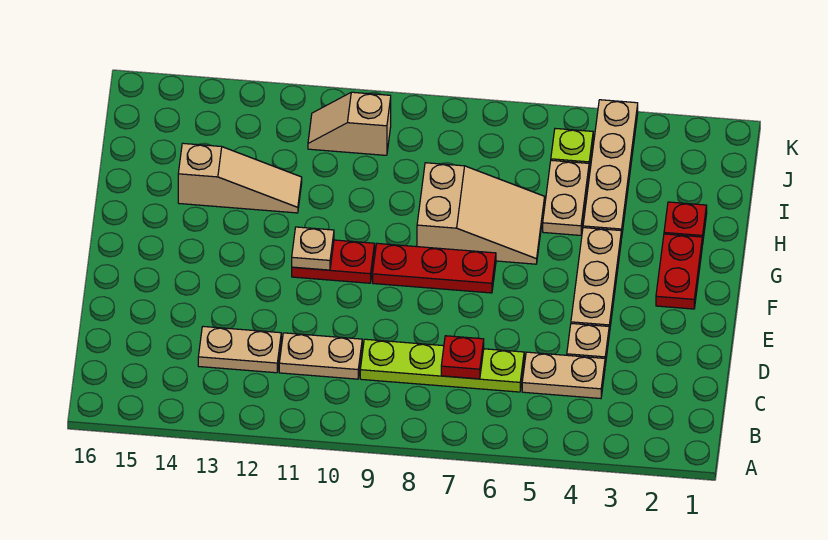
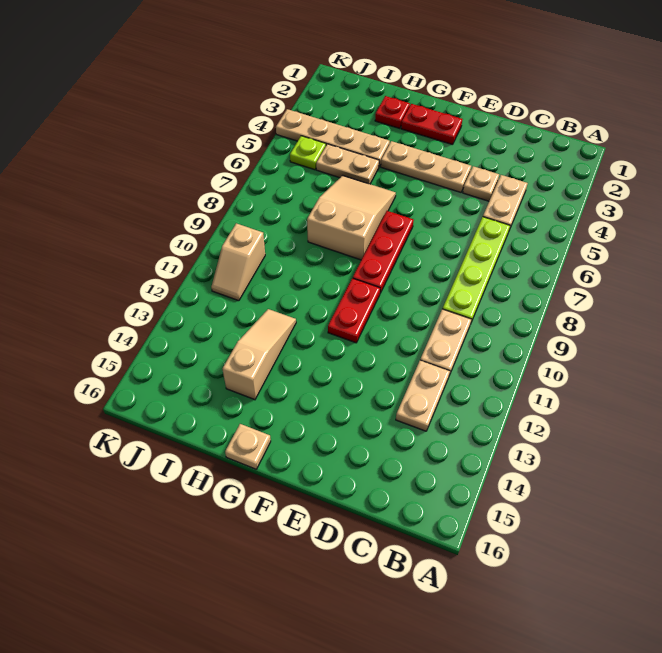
red 1x1 plate [441,336,484,379] -> none
tan 1x1 plate [292,227,334,270] -> tan 1x1 plate moved to [225,424,271,469]

